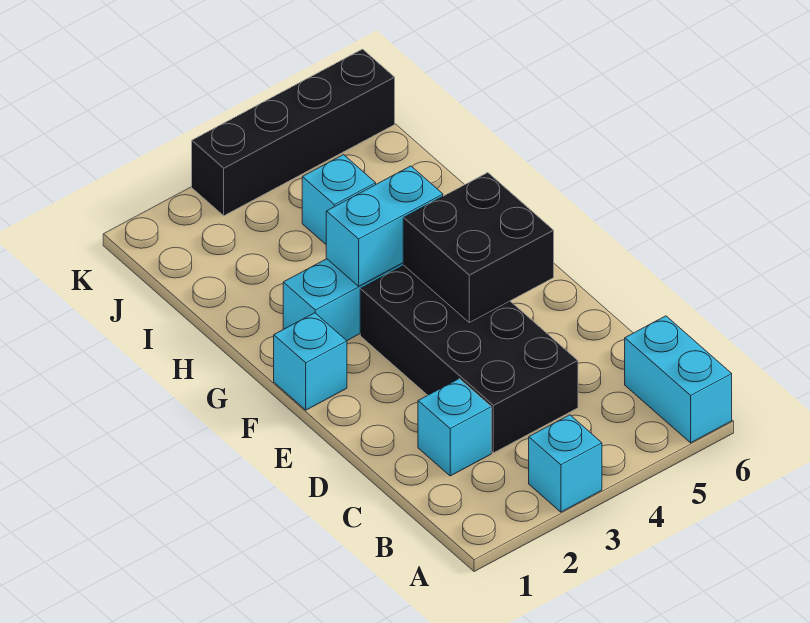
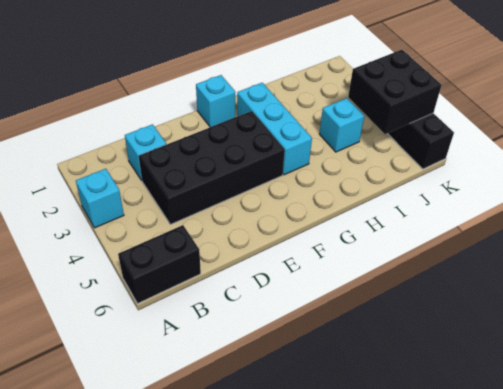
cyan 1x2 brick [625,316,732,443] -> black 1x2 brick [118,225,201,304]
black 2x2 brick [403,173,554,322] -> black 2x2 brick moved to [348,50,441,134]
cyan 1x2 brick [326,166,443,286] -> none

